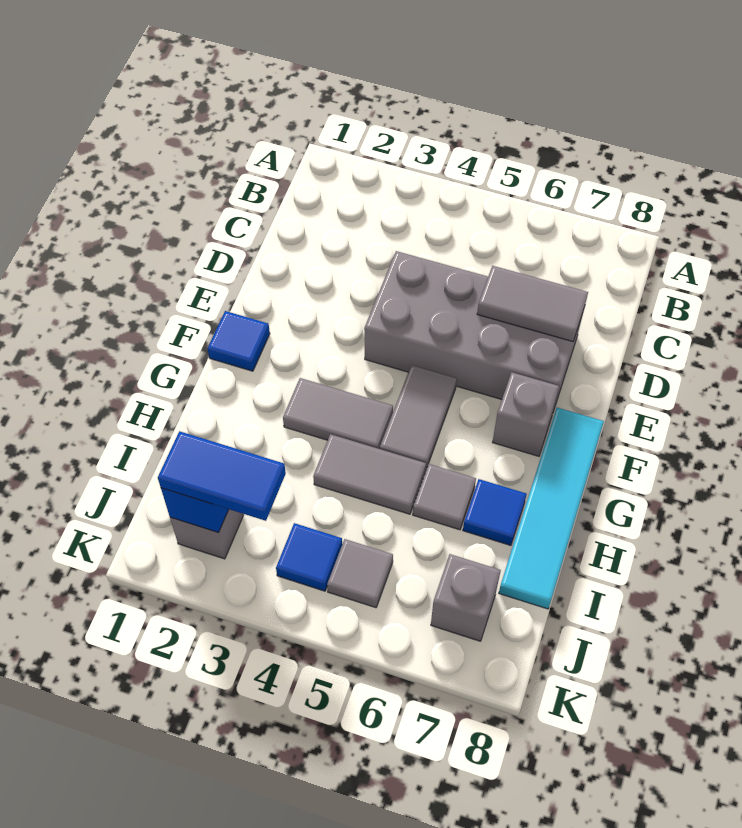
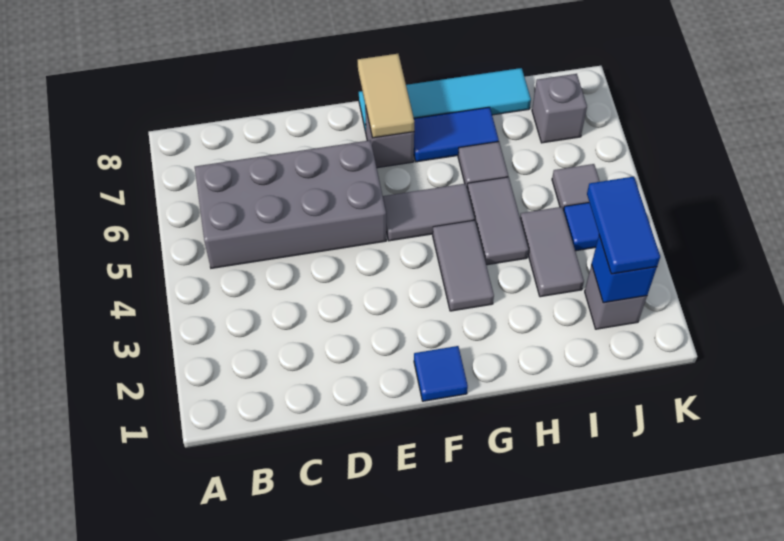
grey 2x4 brick [364,251,584,411] -> grey 2x4 brick turned to [195,140,386,268]
grey 1x2 tile [477,266,588,341] -> grey 1x2 tile moved to [520,207,584,297]
none -> tan 1x2 tile [358,54,414,138]
blue 1x1 tile [463,479,526,545] -> blue 1x2 tile [414,107,499,162]

